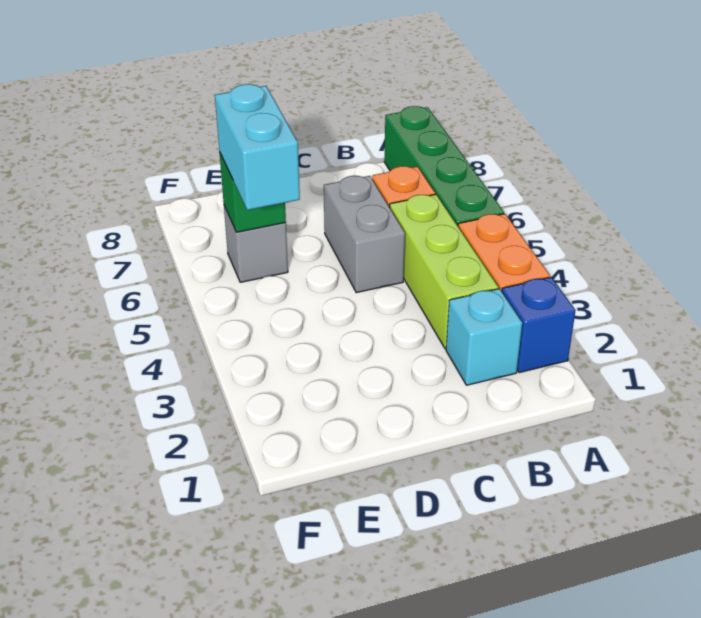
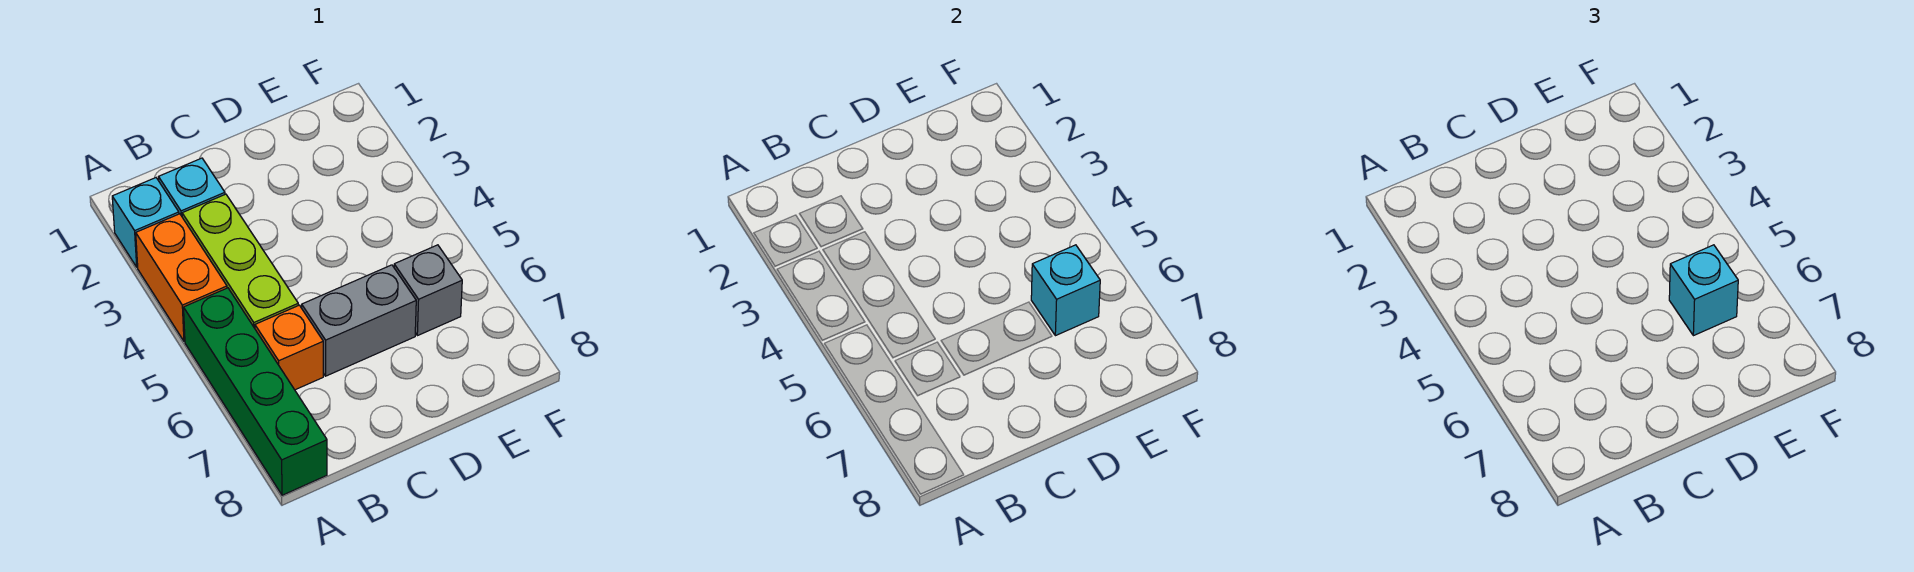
blue 1x1 brick [502,277,576,373] -> cyan 1x1 brick [112,178,179,267]
grey 1x2 brick [324,176,405,293] -> grey 1x2 brick turned to [302,265,416,376]
cyan 1x2 brick [215,84,300,210] -> cyan 1x1 brick [1669,245,1738,336]
green 1x1 brick [219,152,286,232] -> cyan 1x1 brick [1031,245,1100,336]

